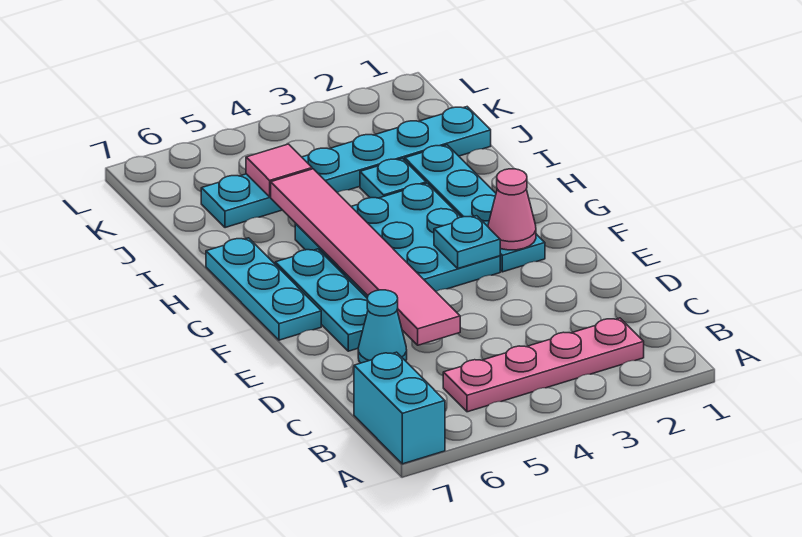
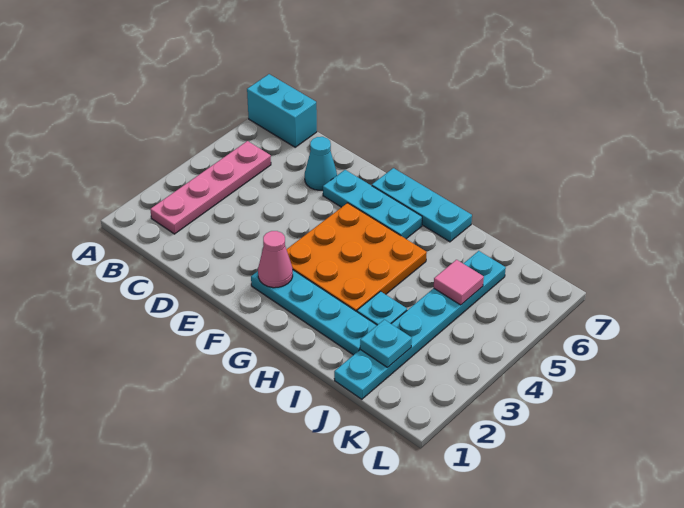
pink 1x6 tile [271,169,460,345] -> none
cyan 3x3 plate [295,183,500,298] -> orange 3x3 plate [286,203,427,312]
cyan 1x1 plate [434,216,500,268] -> cyan 1x1 plate moved to [360,320,412,367]

